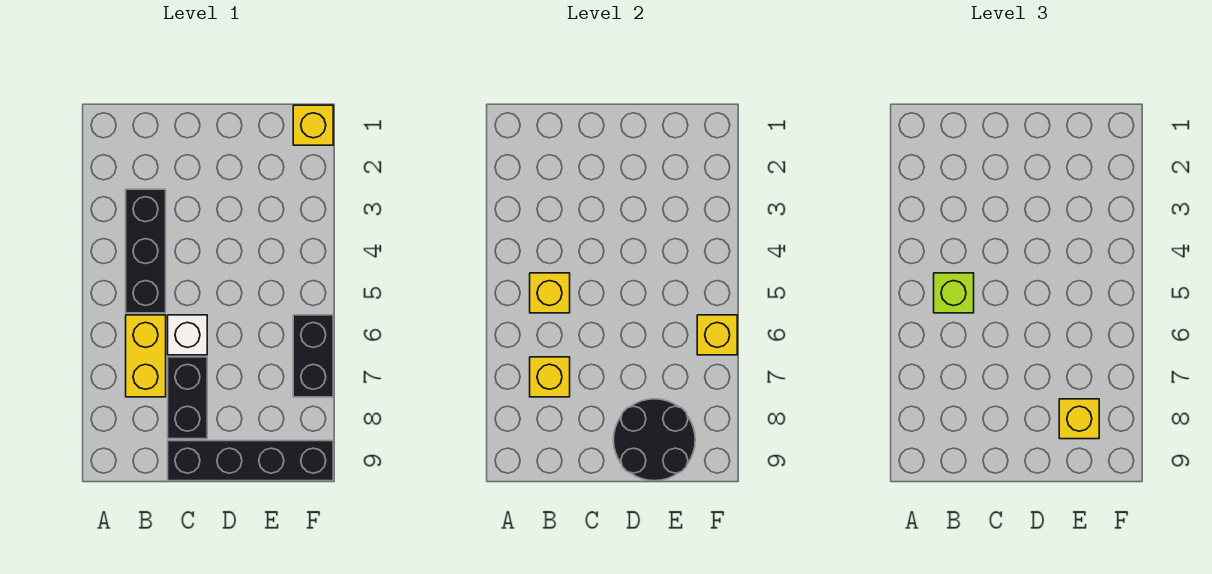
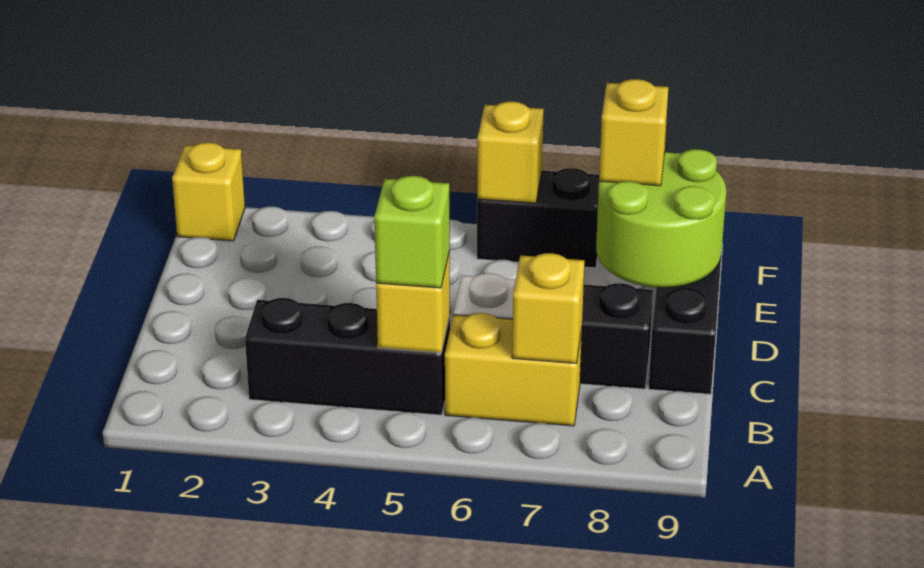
black 2x2 round brick [614,399,695,481] -> lime 2x2 round brick [596,149,726,288]

